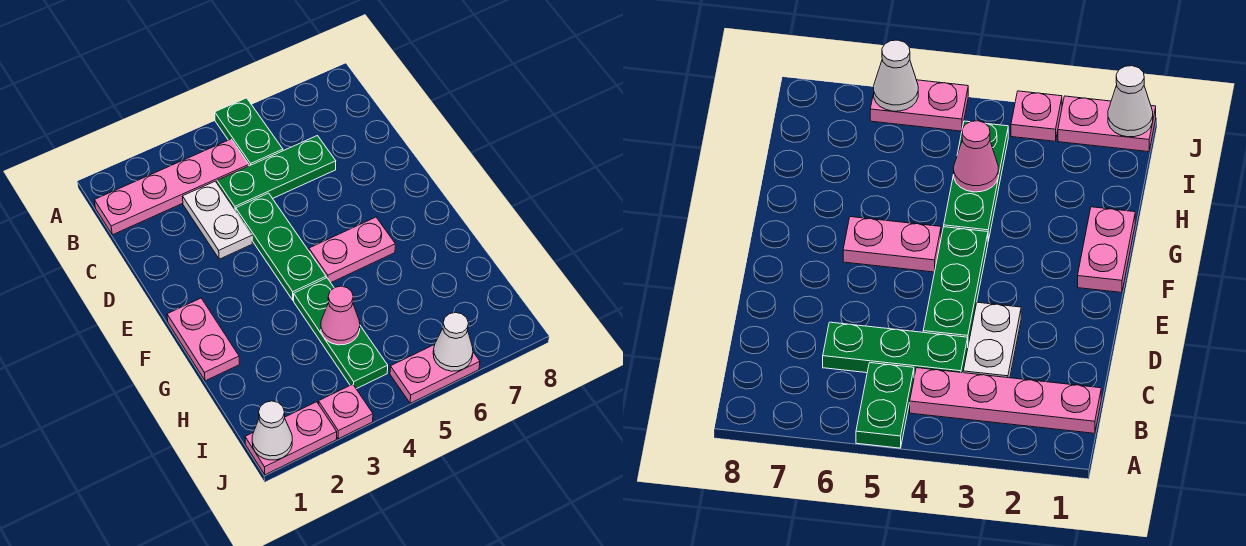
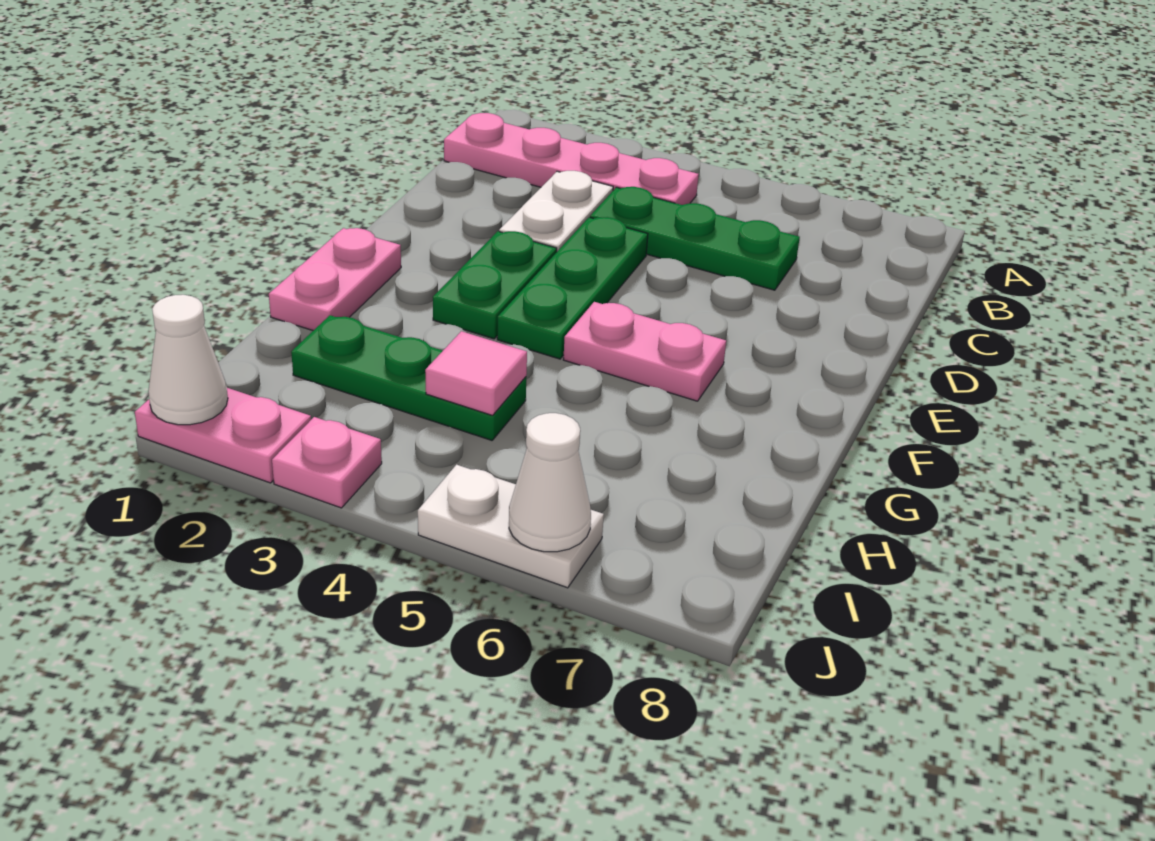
green 1x2 plate [215,98,283,166] -> green 1x2 plate moved to [433,231,557,339]
green 1x3 plate [294,278,388,389] -> green 1x3 plate turned to [291,315,526,440]
pink 1x1 cone [321,286,360,345] -> pink 1x1 tile [425,331,527,415]
pink 1x2 plate [390,345,480,403] -> white 1x2 plate [418,465,604,588]

